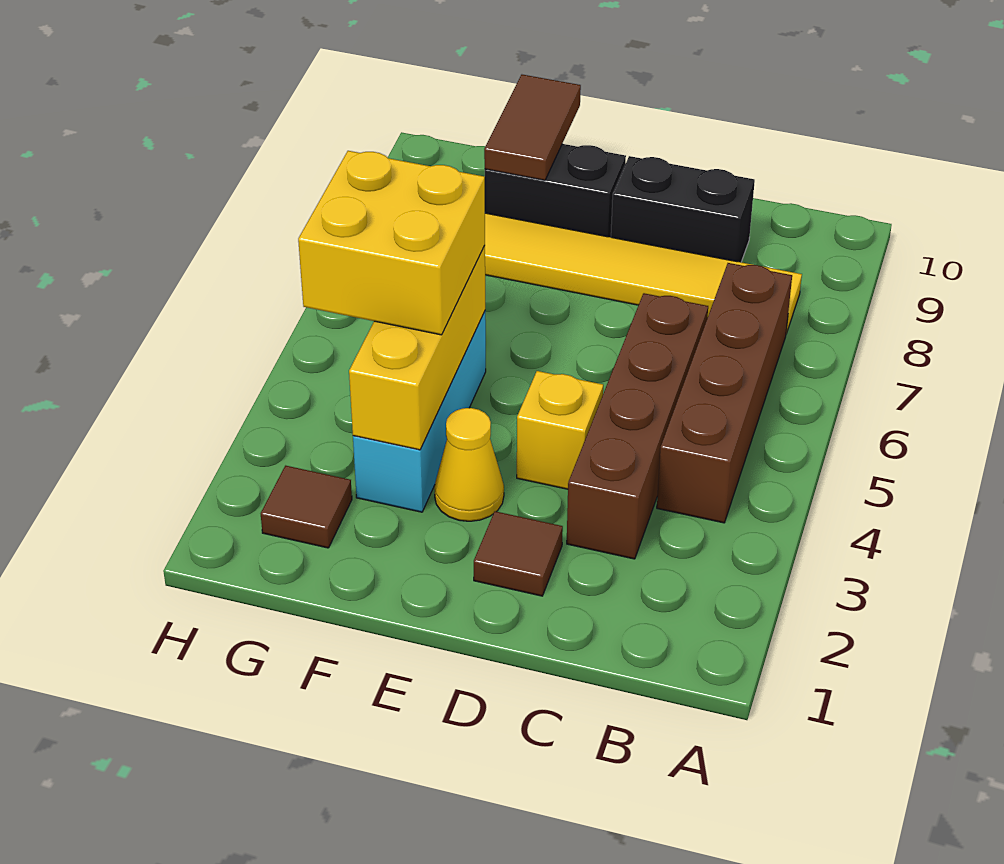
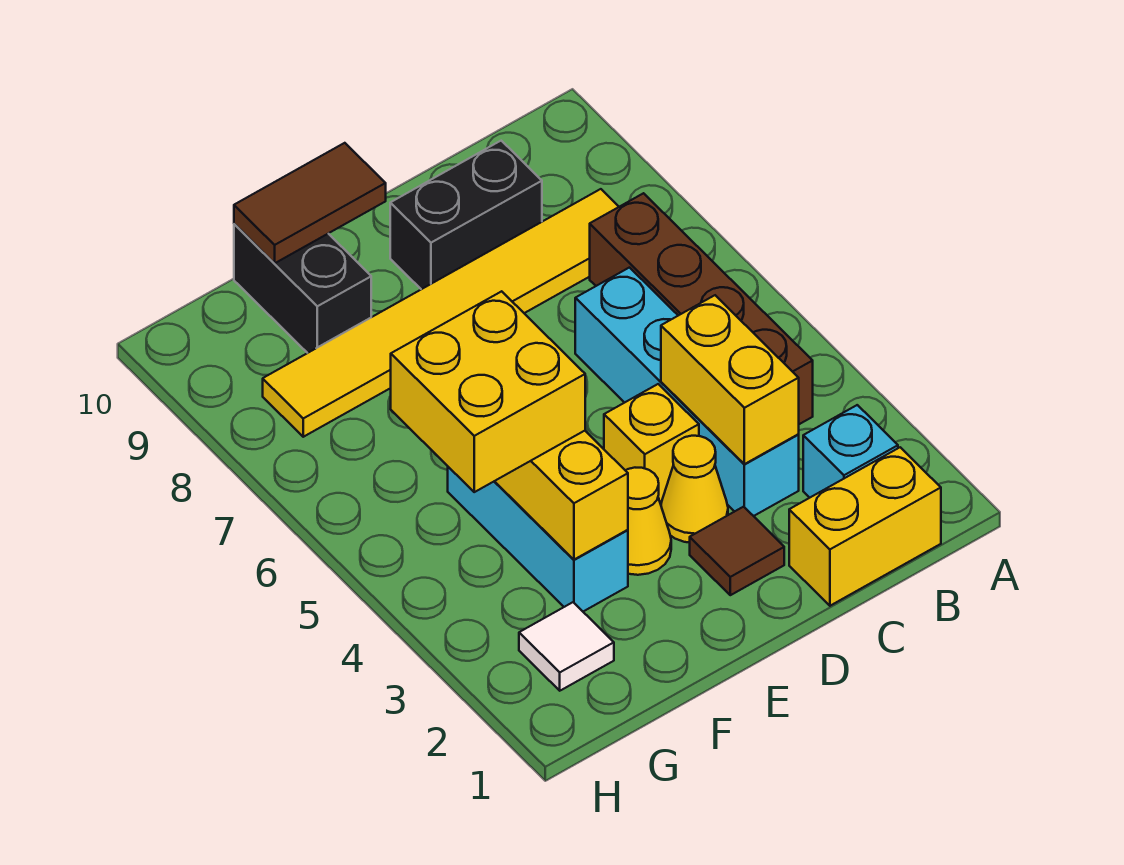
none -> yellow 1x2 brick [789,447,941,606]
none -> cyan 1x1 brick [803,405,898,498]
brown 1x4 brick [567,293,708,559] -> cyan 1x4 brick [575,268,799,516]
none -> yellow 1x2 brick [661,295,799,464]
none -> yellow 1x1 cone [661,436,728,543]
black 1x2 brick [485,144,626,237] -> black 1x2 brick turned to [234,224,371,353]
brown 1x2 tile [484,75,581,180] -> brown 1x2 tile turned to [234,143,386,263]
brown 1x1 tile [261,466,352,548] -> white 1x1 tile [519,602,614,691]

